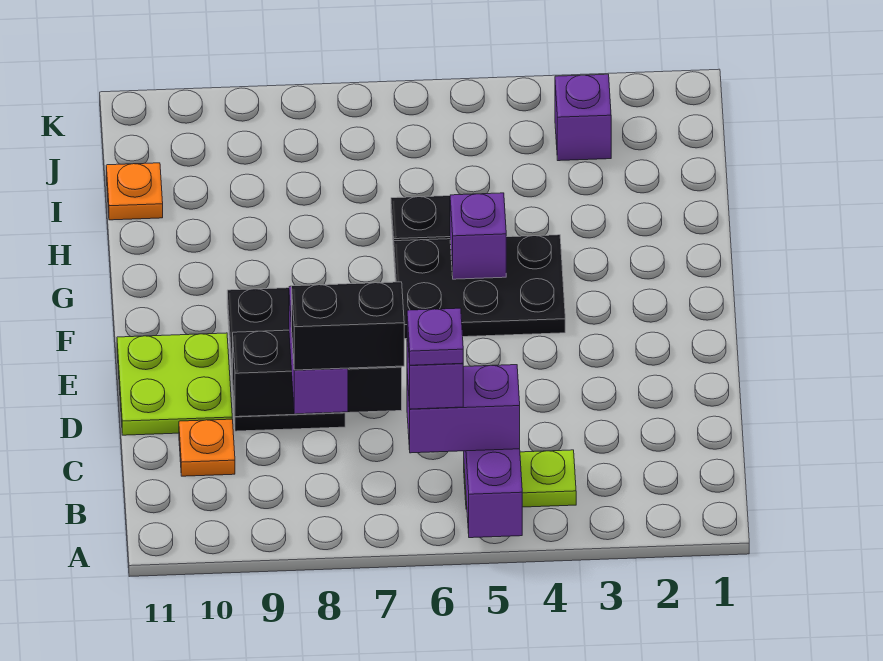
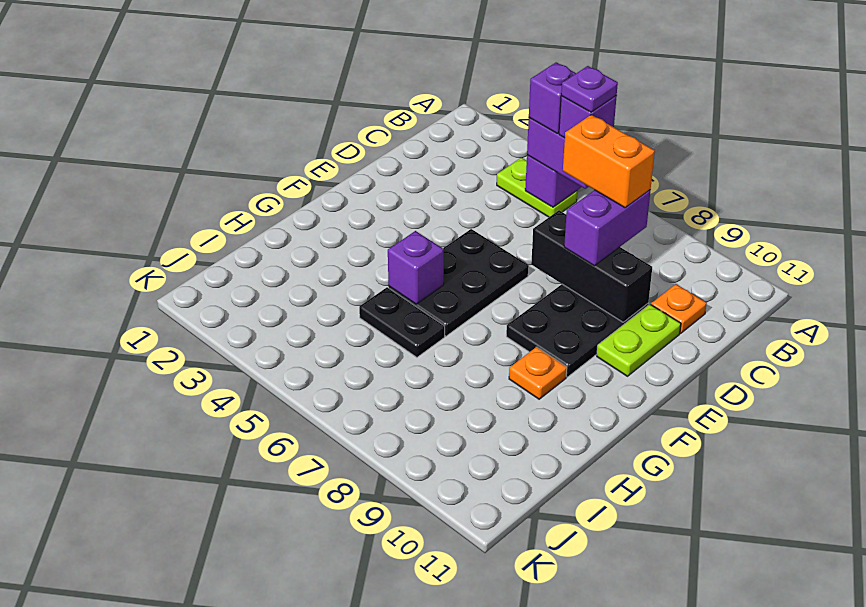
black 1x2 brick [292,282,404,370] -> orange 1x2 brick [563,115,655,208]
lime 2x2 plate [117,333,232,435] -> lime 1x2 plate [597,304,681,376]
black 2x3 plate [394,235,565,339] -> black 2x3 plate turned to [389,229,529,336]
orange 1x1 plate [106,163,163,220] -> orange 1x1 plate moved to [509,347,567,399]
purple 1x1 brick [555,74,611,161] -> purple 1x1 brick moved to [529,62,576,133]

